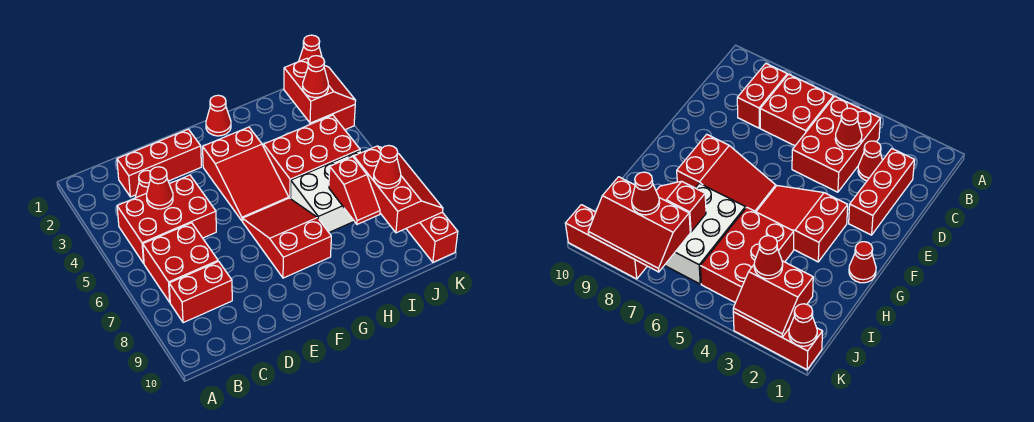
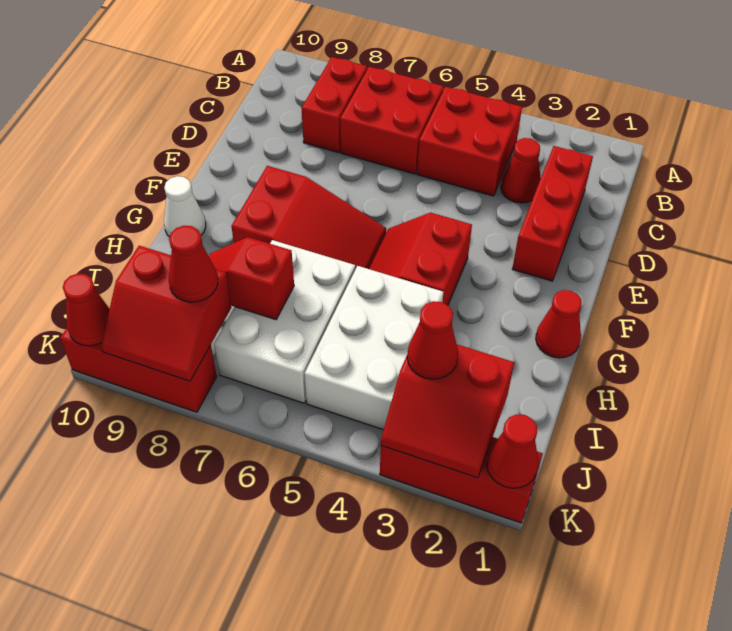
red 2x3 brick [117,175,216,263] -> red 2x2 brick [417,87,522,196]
red 1x1 cone [147,167,173,209] -> red 1x1 cone moved to [63,274,110,346]
red 2x3 slope [203,127,289,221] -> red 2x2 slope [369,213,472,305]
none -> white 1x1 cone [164,176,206,237]
red 2x3 brick [264,115,360,198] -> white 2x3 brick [305,266,443,430]
red 2x3 slope [354,146,443,233] -> red 2x2 slope [101,246,231,381]

